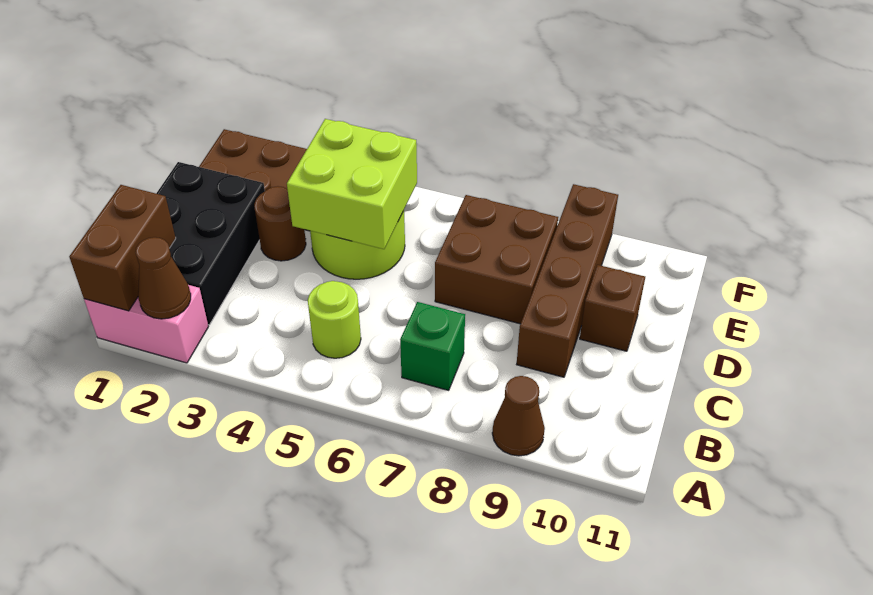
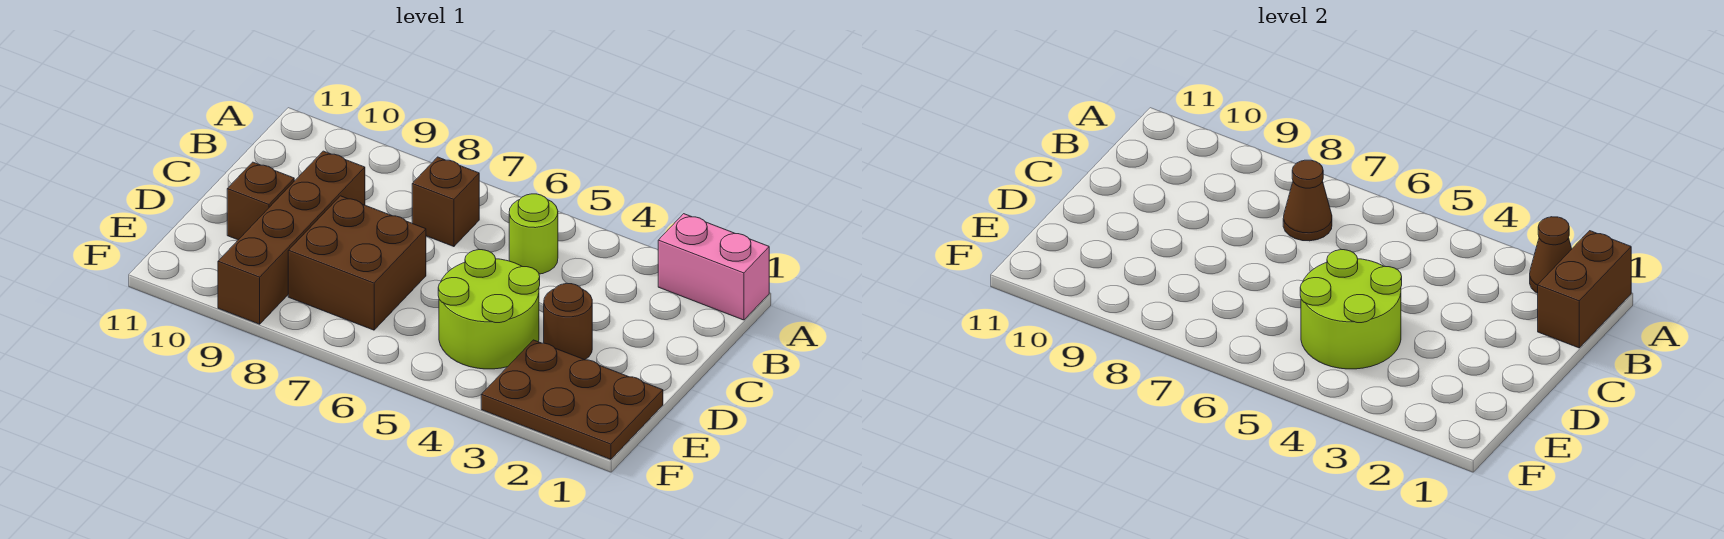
brown 1x1 cone [492,376,545,456] -> brown 1x1 cone moved to [1283,160,1332,241]
black 2x3 brick [156,162,265,325] -> none
green 1x1 brick [400,302,465,390] -> brown 1x1 brick [412,157,479,247]
lime 2x2 brick [287,119,417,249] -> lime 2x2 round brick [1300,250,1402,369]

